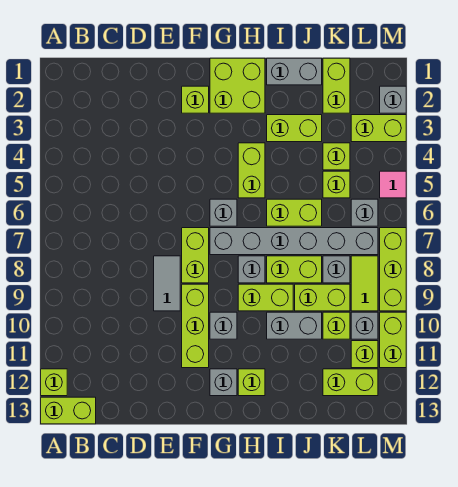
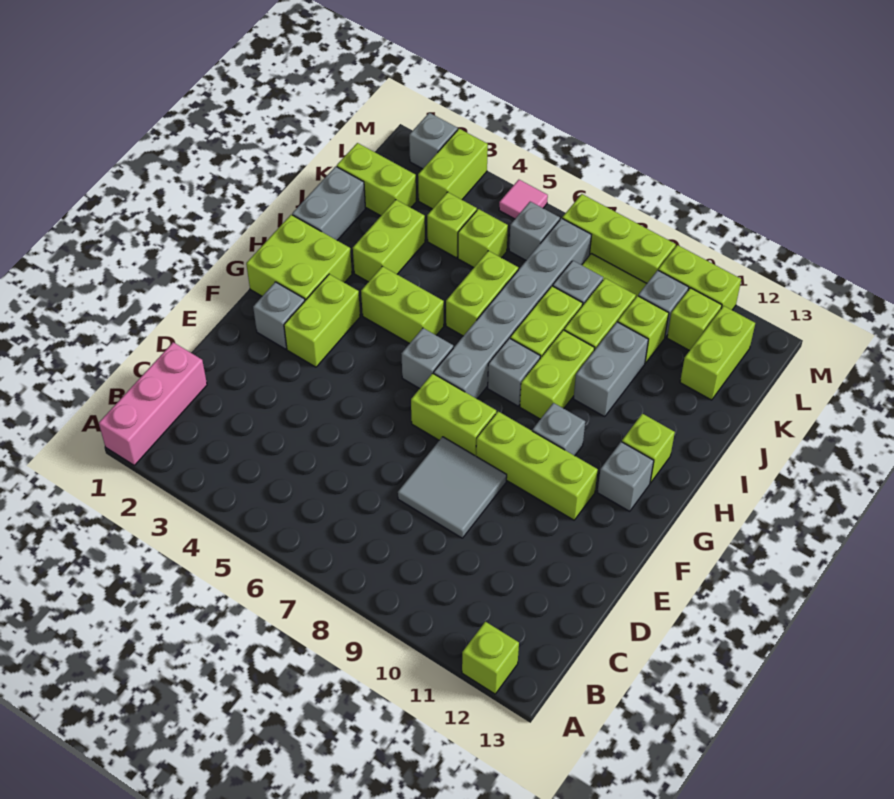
none -> pink 1x3 brick [99,342,207,465]
lime 1x2 brick [41,397,96,424] -> lime 1x2 brick moved to [284,274,360,367]
grey 1x2 tile [154,256,180,311] -> grey 2x2 tile [398,437,507,538]
lime 1x1 brick [182,86,209,113] -> grey 1x1 brick [253,282,305,349]

